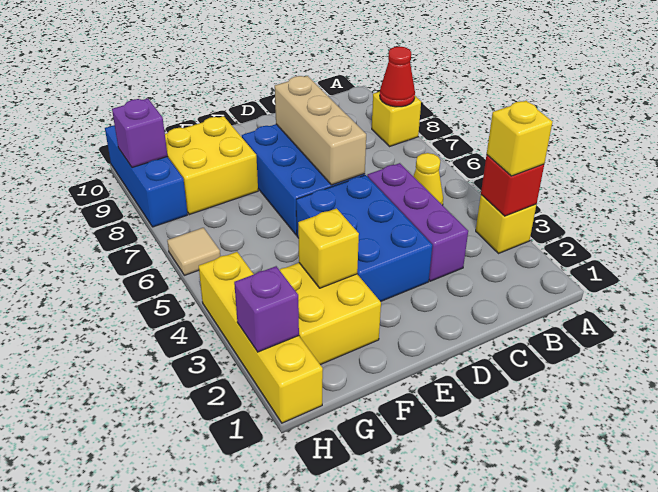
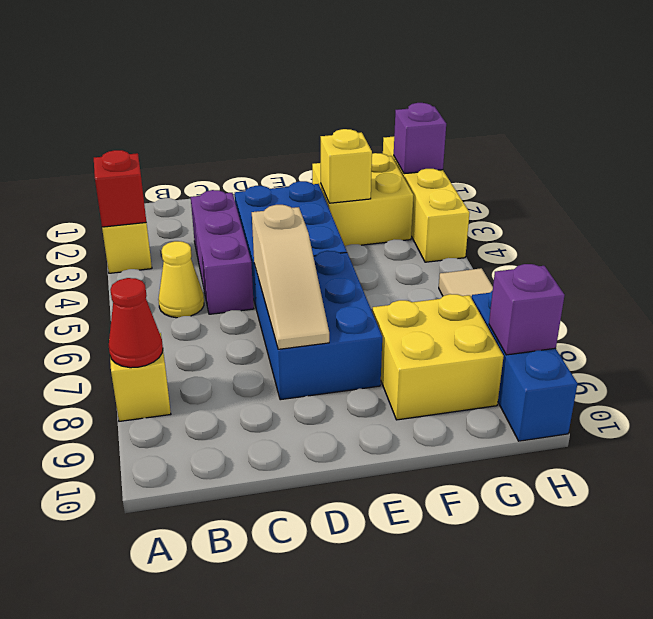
yellow 1x1 brick [487,101,552,176] -> none
tan 1x3 brick [275,76,366,185] -> tan 1x3 slope [252,205,329,349]

